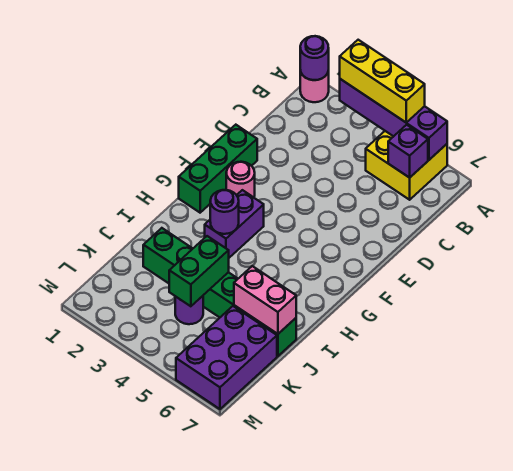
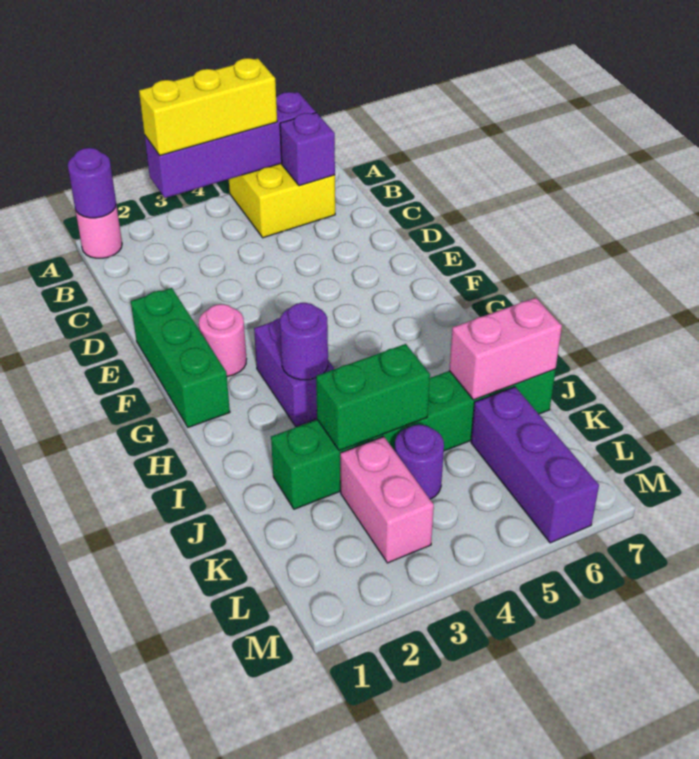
green 1x2 brick [169,236,229,306] -> green 1x2 brick turned to [316,344,430,451]
none -> pink 1x2 brick [340,436,434,563]
purple 2x3 brick [176,306,277,409] -> purple 1x3 brick [471,387,599,543]

